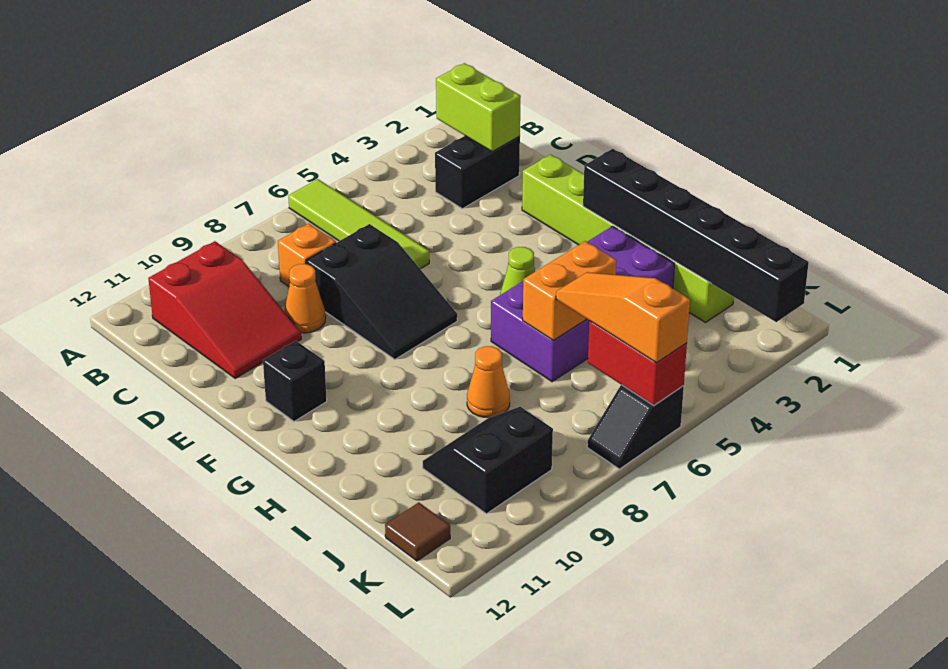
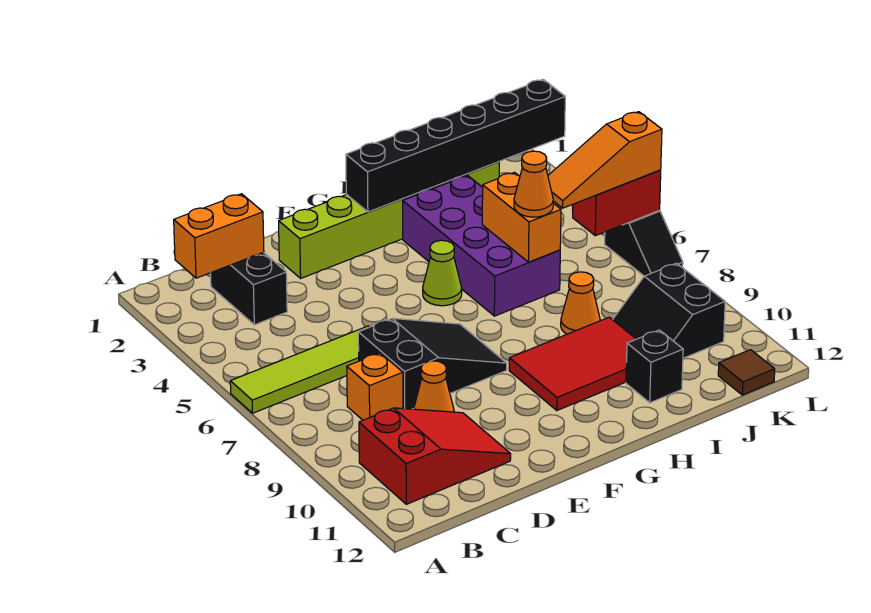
lime 1x2 brick [436,63,521,152] -> orange 1x2 brick [174,194,264,278]
black 1x1 brick [263,341,327,421] -> black 1x1 brick moved to [626,330,683,403]
none -> red 2x3 tile [509,317,636,410]
none -> orange 1x1 cone [514,151,553,217]

